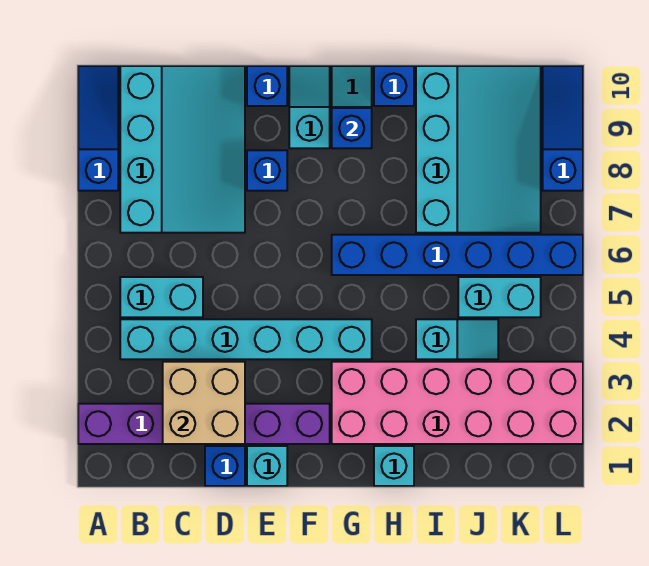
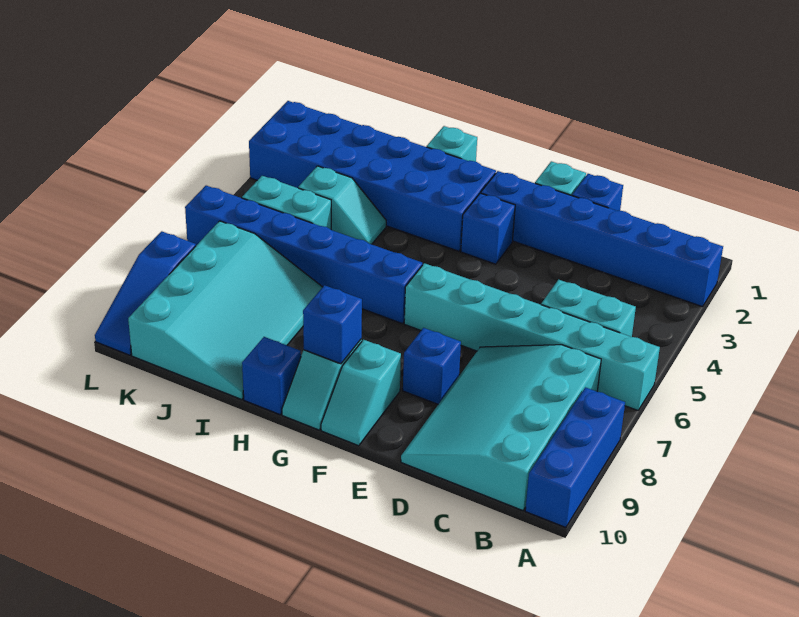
purple 1x6 brick [78,404,330,444] -> blue 1x6 brick [481,171,723,307]
blue 1x3 slope [78,66,118,191] -> blue 1x3 brick [525,387,625,528]
cyan 1x6 brick [120,319,372,359] -> cyan 1x6 brick moved to [404,263,660,410]
tan 2x2 brick [163,362,245,444] -> none
blue 1x1 brick [247,66,287,106] -> blue 1x1 brick moved to [461,193,515,264]
pink 2x6 brick [332,362,583,444] -> blue 2x6 brick [249,101,496,251]
cyan 1x2 slope [416,319,498,359] -> cyan 1x2 slope turned to [298,166,386,244]
cyan 3x4 slope [416,66,541,233] -> cyan 3x4 slope turned to [128,221,322,400]

